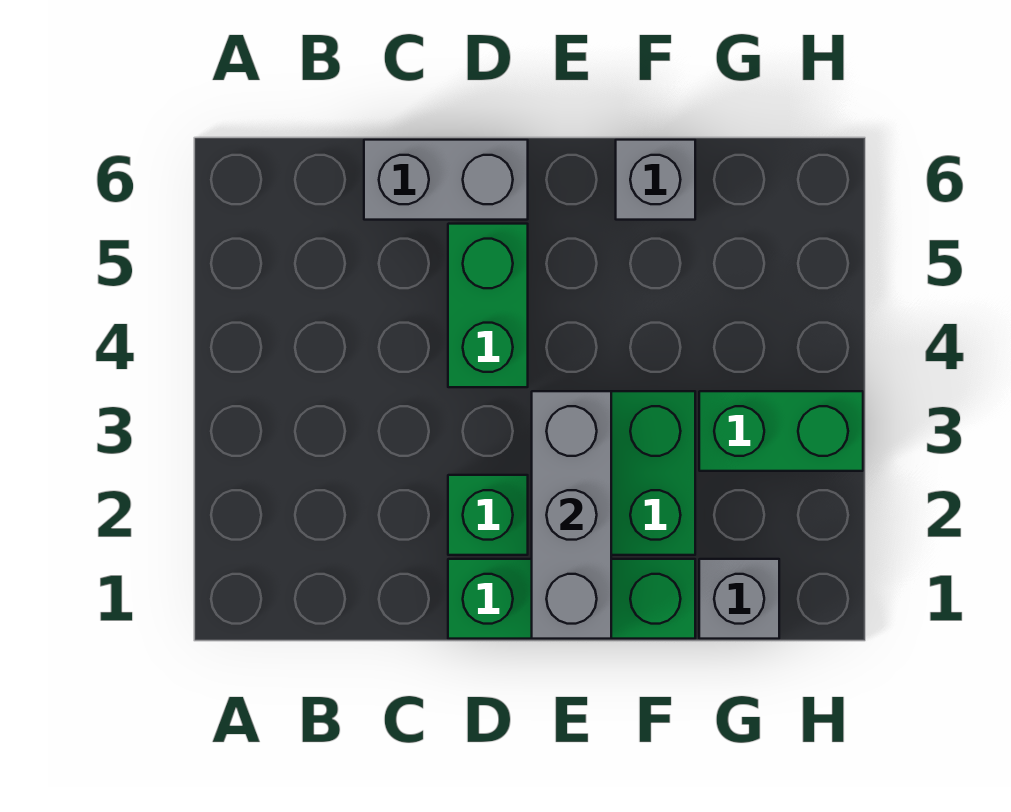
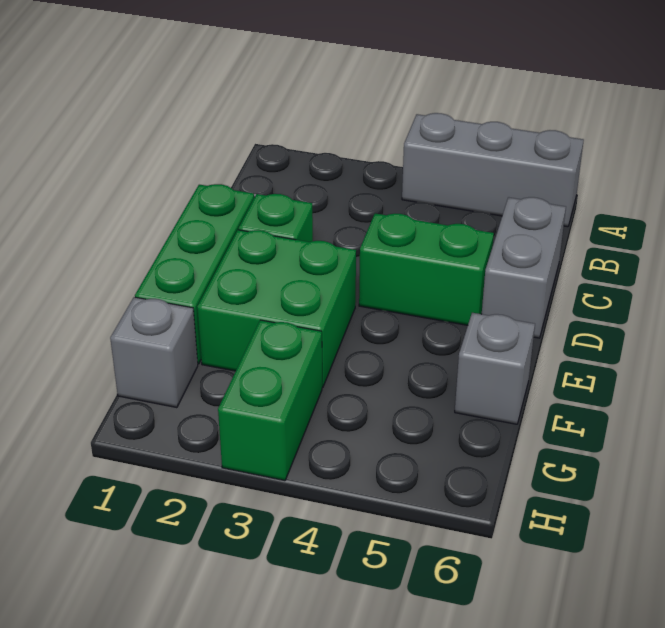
grey 1x3 brick [532,391,611,639] -> grey 1x3 brick moved to [402,113,584,227]

